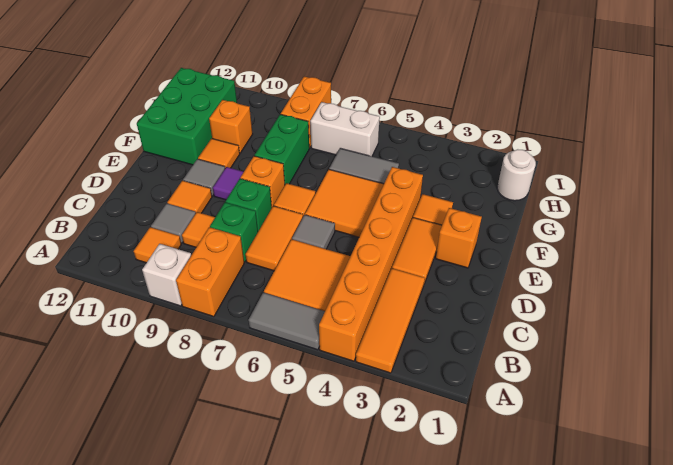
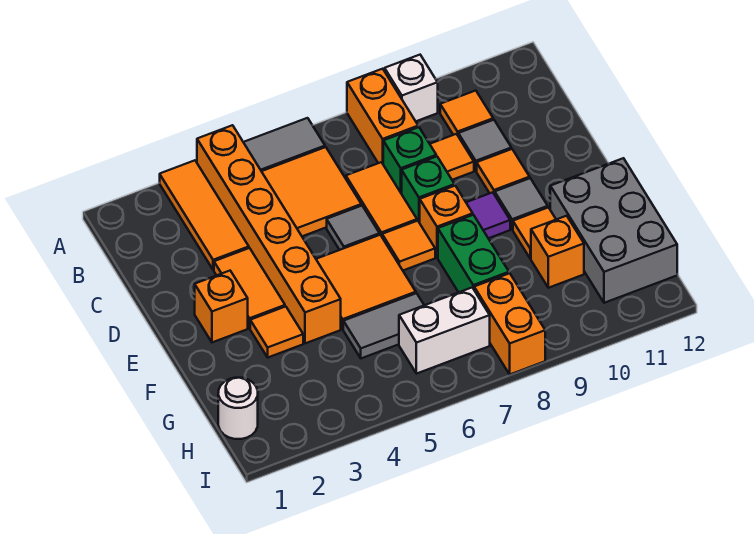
green 2x3 brick [137,68,237,165] -> grey 2x3 brick [550,158,677,303]

